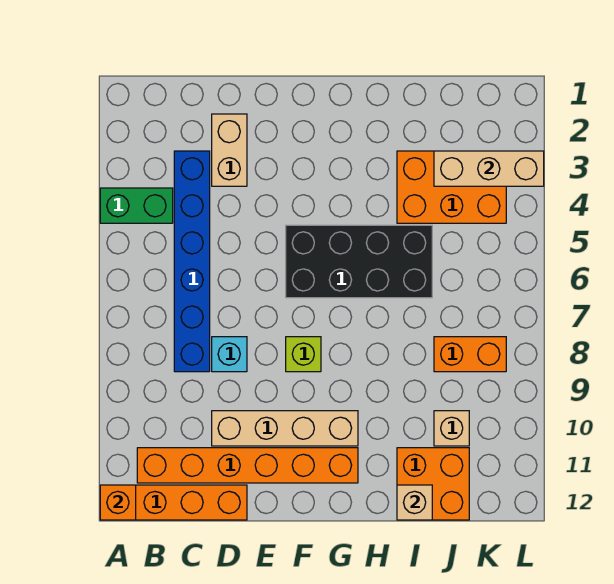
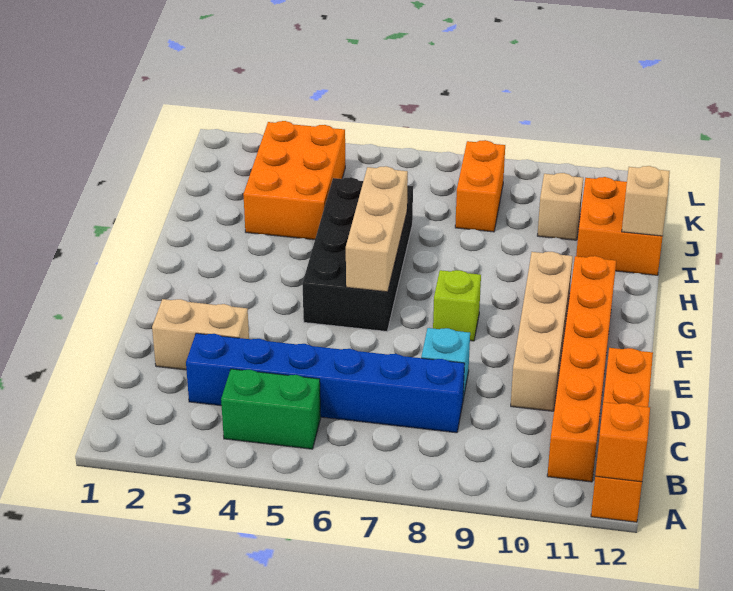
green 1x2 brick [100,188,173,223] -> green 1x2 brick turned to [221,369,321,449]
tan 1x3 brick [434,151,544,186] -> tan 1x3 brick moved to [346,166,408,292]

